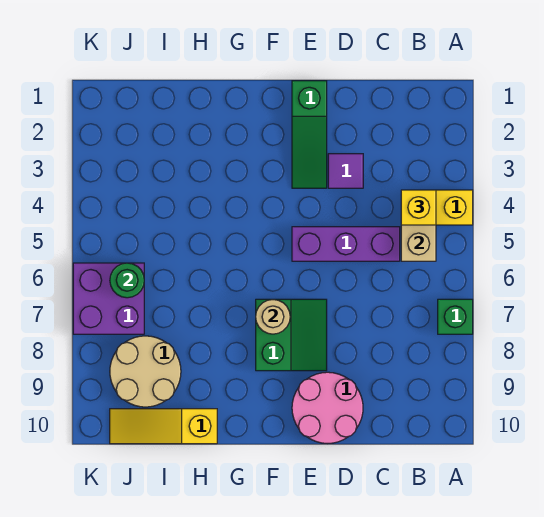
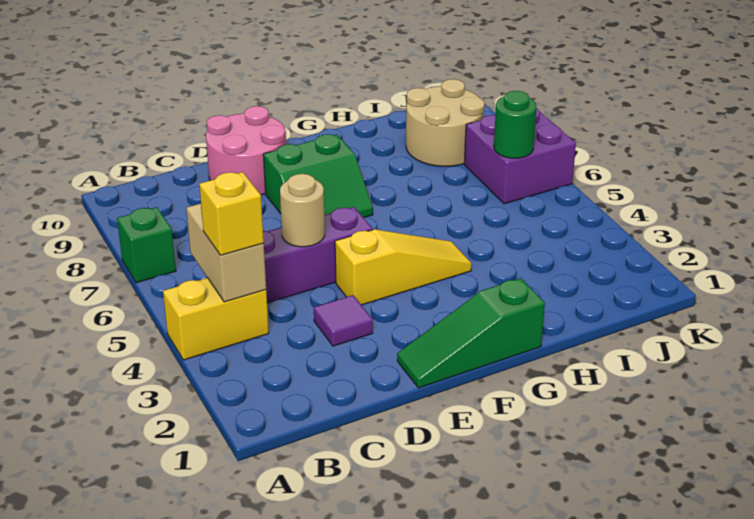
green 1x3 slope [292,81,327,188] -> green 1x3 slope turned to [397,278,545,388]
green 2x2 slope [256,299,327,371] -> green 2x2 slope turned to [263,134,373,218]
tan 1x1 round brick [256,299,290,334] -> tan 1x1 round brick moved to [280,174,325,247]
yellow 1x3 slope [110,409,217,444] -> yellow 1x3 slope moved to [335,229,472,305]

